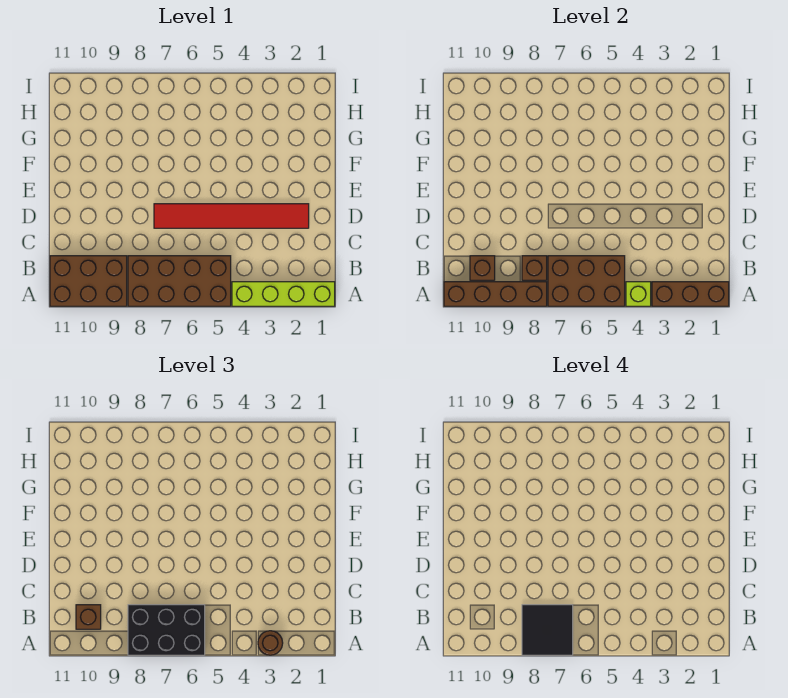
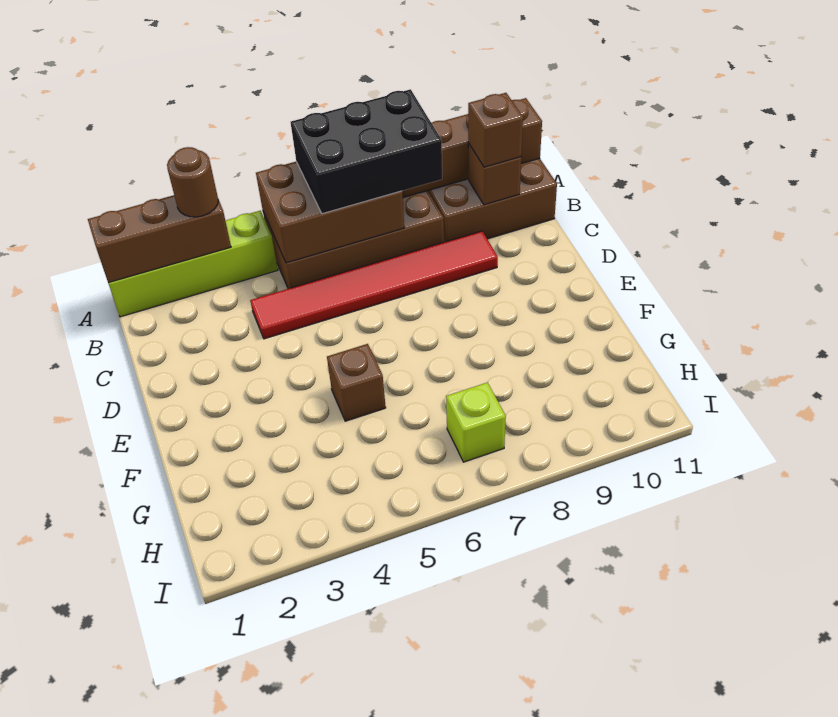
lime 1x1 brick [626,282,651,306] -> lime 1x1 brick moved to [446,382,506,462]
black 2x2 tile [522,605,573,655] -> none
brown 1x1 brick [522,256,547,280] -> brown 1x1 brick moved to [327,344,386,421]
red 1x6 tile [154,204,309,228] -> red 1x6 tile moved to [250,231,498,339]

